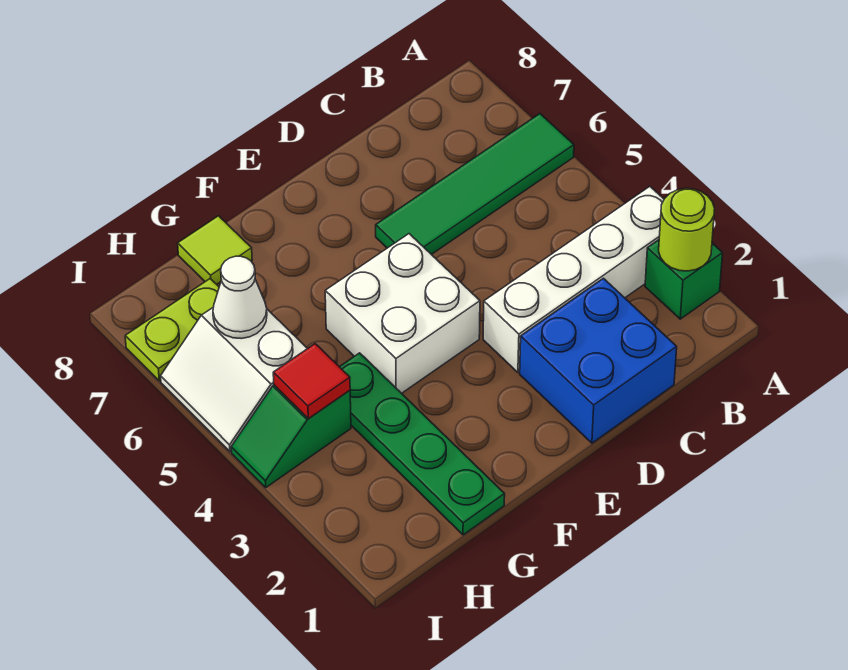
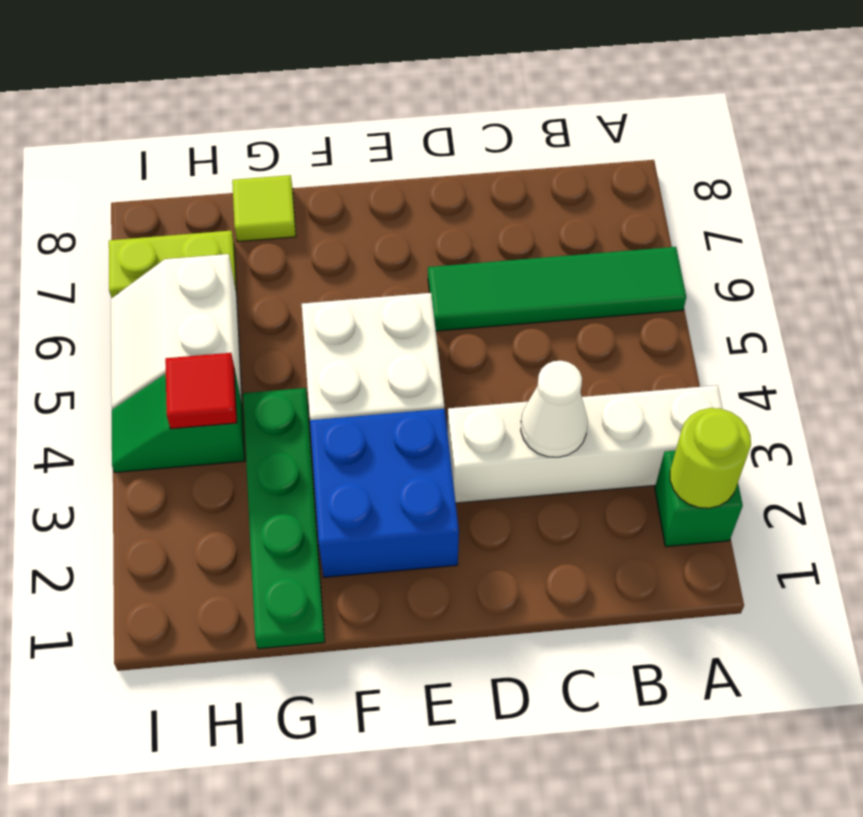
blue 2x2 brick [520,278,677,443] -> blue 2x2 brick moved to [310,409,459,577]
white 1x1 cone [213,256,267,339] -> white 1x1 cone moved to [521,361,588,457]

